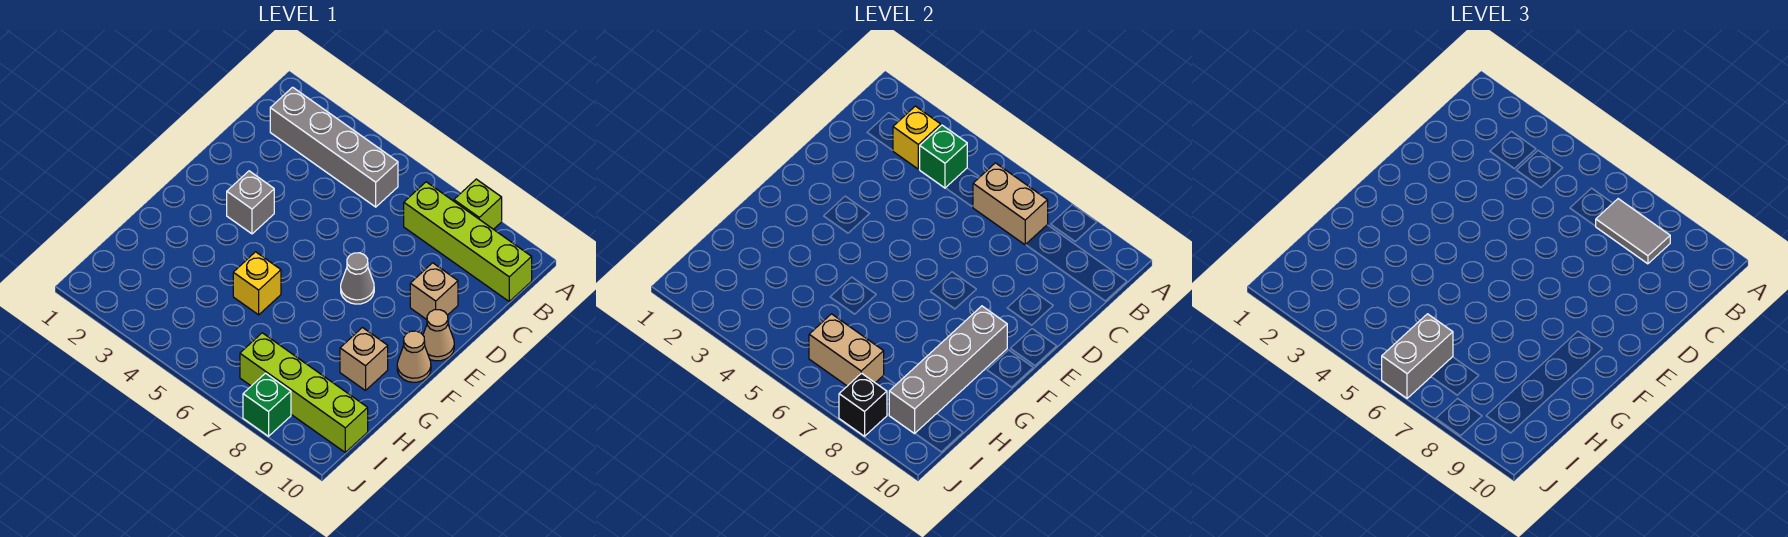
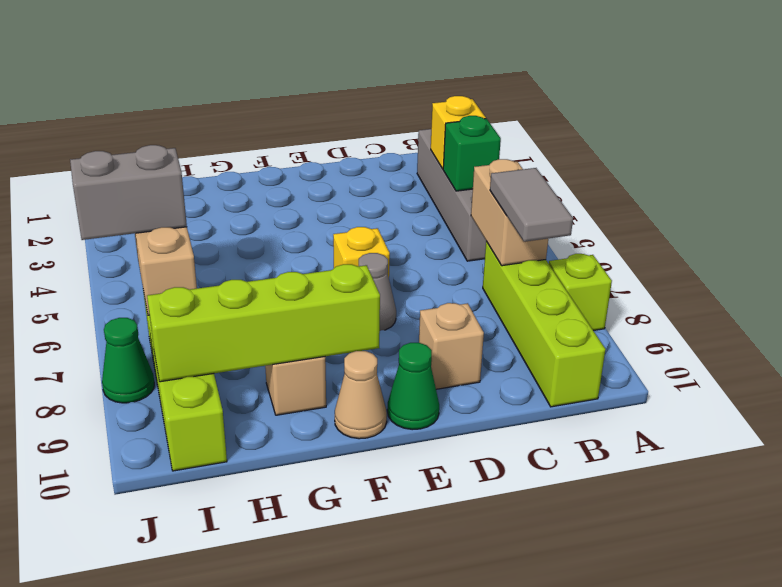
grey 1x1 brick [227,171,274,234] -> none
tan 1x1 cone [423,310,454,361] -> green 1x1 cone [387,343,439,430]
grey 1x4 brick [889,306,1007,434] -> lime 1x4 brick [147,264,380,382]
yellow 1x1 brick [233,252,281,315] -> yellow 1x1 brick moved to [333,227,390,277]
green 1x1 brick [243,373,291,436] -> green 1x1 cone [102,318,154,403]
black 1x1 brick [839,373,887,436] -> none

